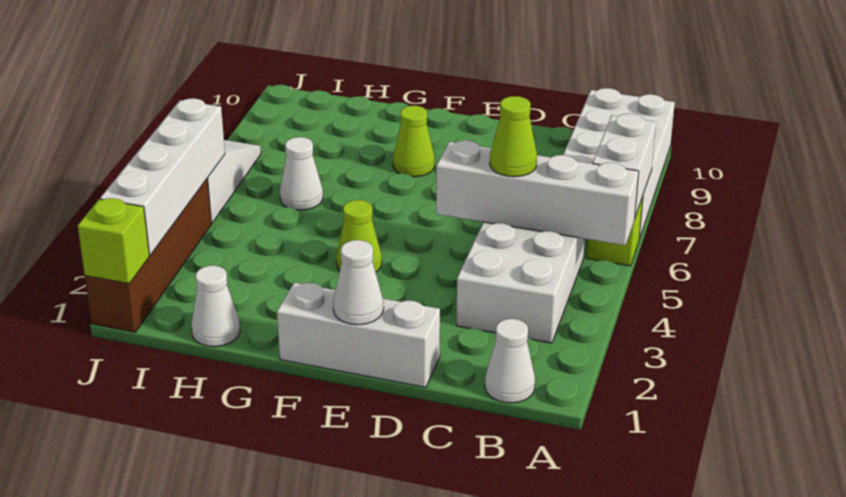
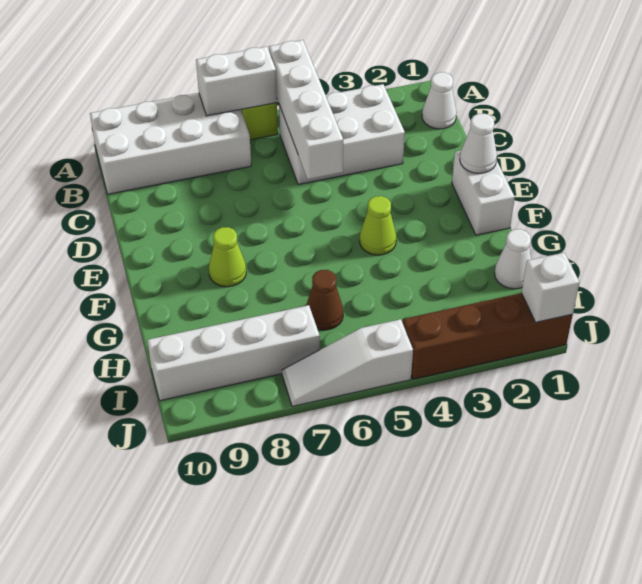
lime 1x1 cone [490,96,537,177] -> none
white 1x3 brick [277,283,440,387] -> white 1x2 brick [452,151,515,235]
white 1x1 cone [280,137,323,210] -> brown 1x1 cone [306,270,343,330]
lime 1x1 brick [78,198,149,284] -> white 1x1 brick [521,253,579,322]
white 1x4 brick [100,98,225,255] -> white 1x4 brick moved to [147,305,320,401]

